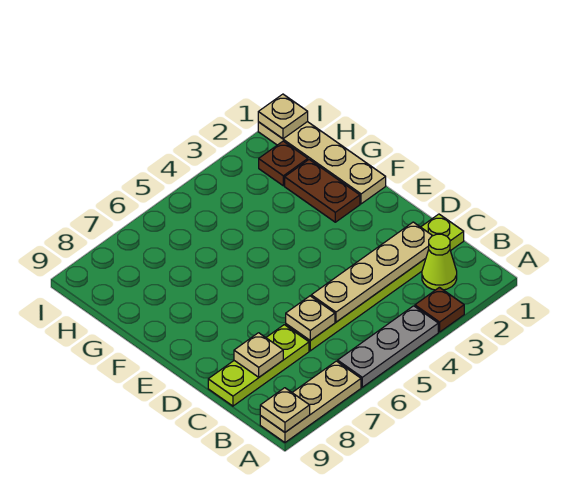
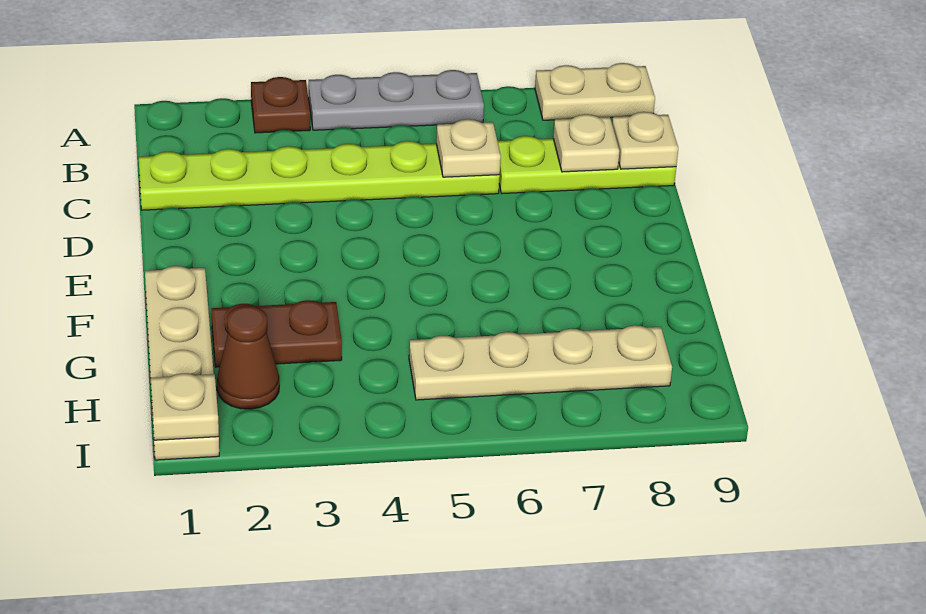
tan 1x3 plate [260,361,361,442] -> tan 1x2 plate [535,63,655,120]
tan 1x1 plate [260,388,310,432] -> tan 1x1 plate moved to [612,112,678,169]
lime 1x1 cone [422,234,457,290] -> none
tan 1x4 plate [311,222,432,322] -> tan 1x4 plate moved to [409,325,672,400]
brown 1x2 plate [285,160,360,222] -> brown 1x2 plate turned to [212,300,342,367]
brown 1x1 plate [259,141,308,186] -> brown 1x1 cone [217,306,279,409]

